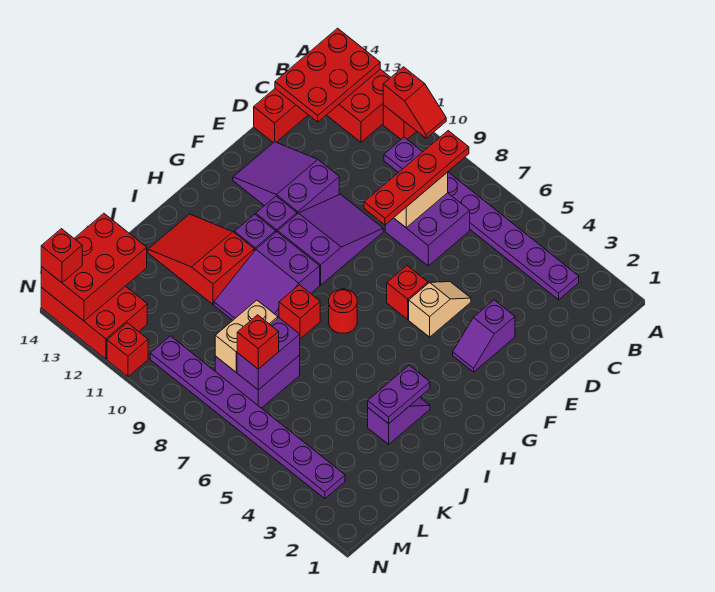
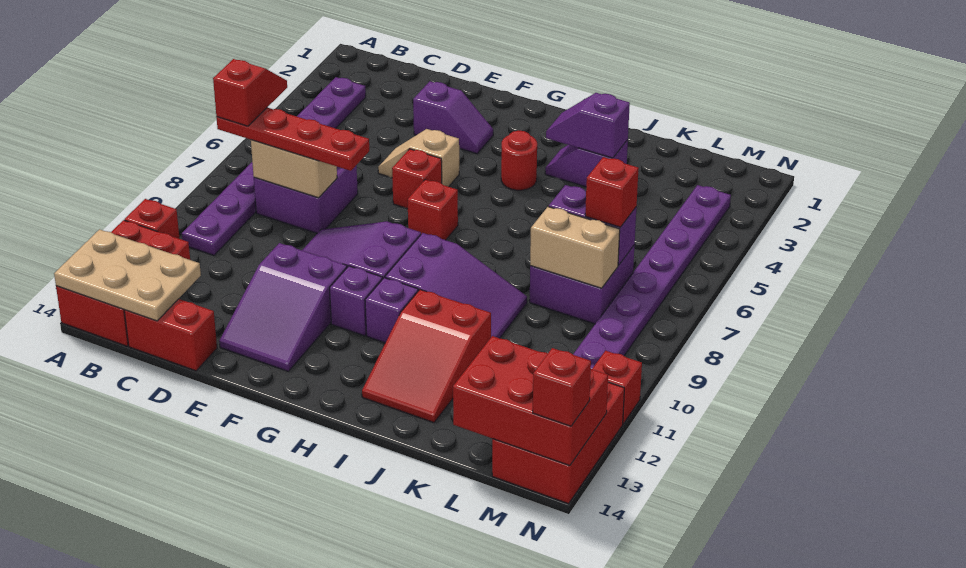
red 1x2 slope [383,67,446,138] -> red 1x2 slope moved to [213,59,287,126]
red 2x3 plate [275,28,380,122] -> tan 2x3 plate [54,229,201,321]
red 1x1 round brick [329,289,357,333] -> red 1x1 round brick moved to [501,131,537,190]
purple 1x2 plate [368,365,430,424] -> purple 1x2 slope [546,93,630,158]
red 1x1 brick [279,285,320,339] -> red 1x1 brick moved to [408,180,458,240]

